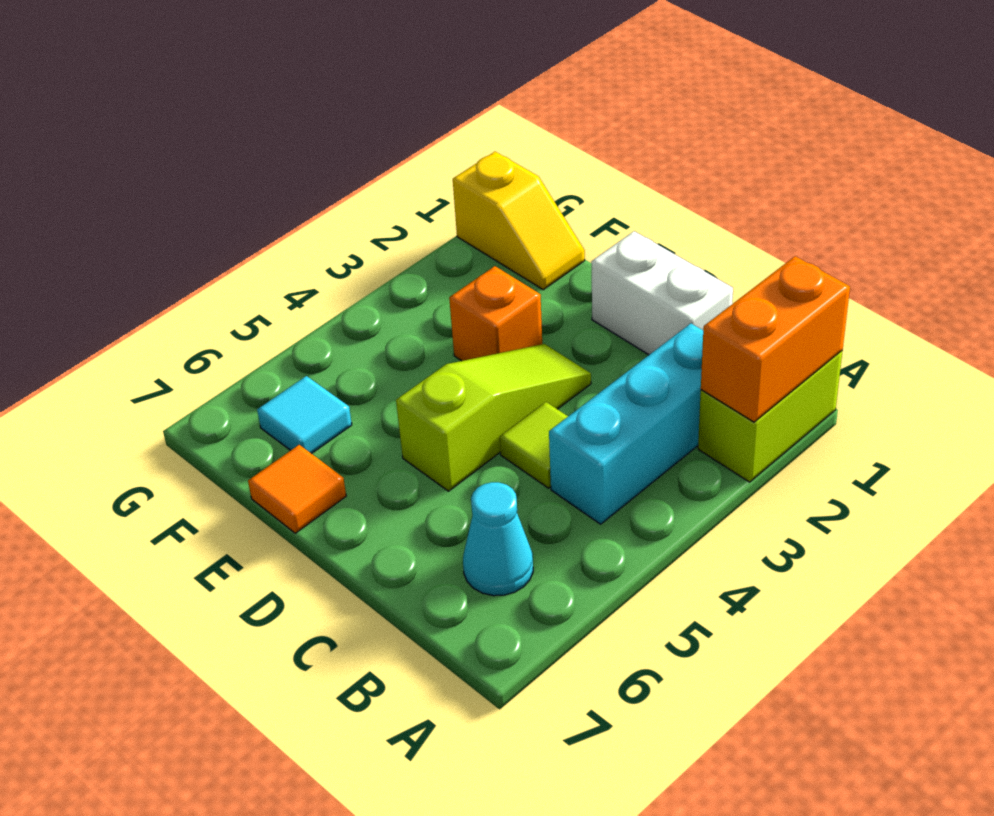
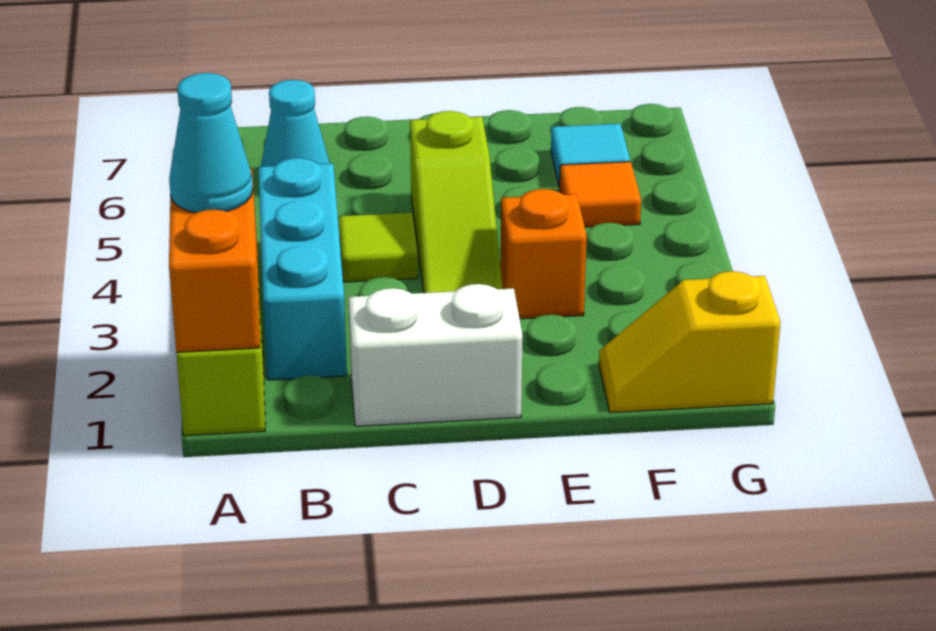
none -> cyan 1x1 cone [169,73,253,213]
orange 1x1 tile [248,445,346,533] -> orange 1x1 tile moved to [560,162,641,227]

